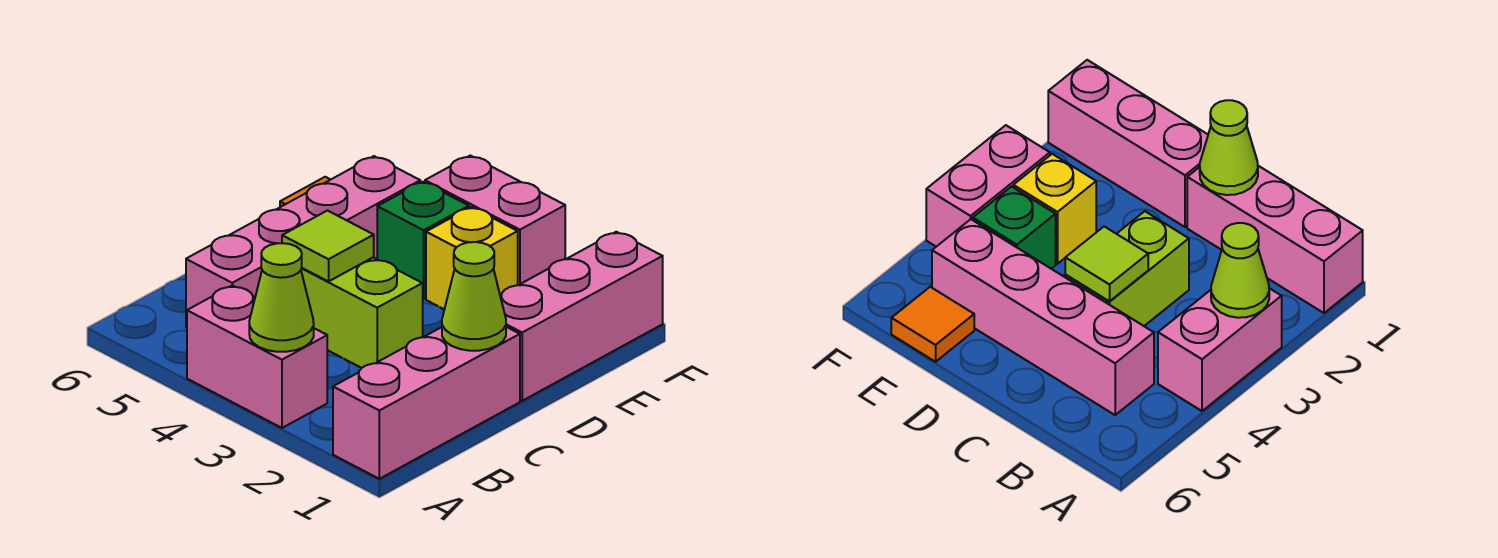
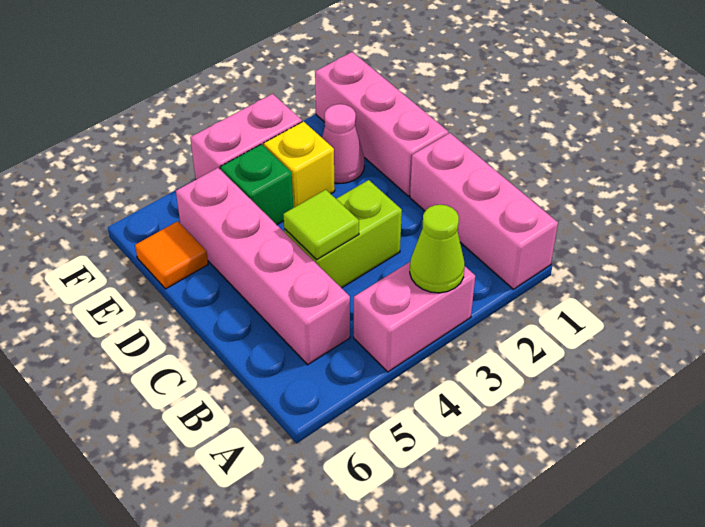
lime 1x1 cone [442,242,506,351] -> none
none -> pink 1x1 cone [322,104,364,183]

